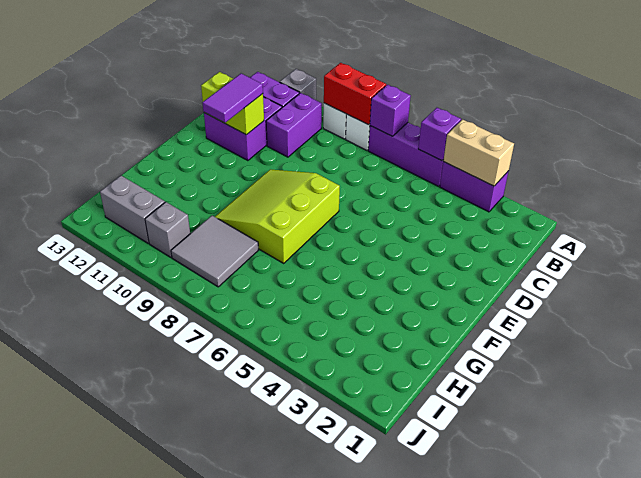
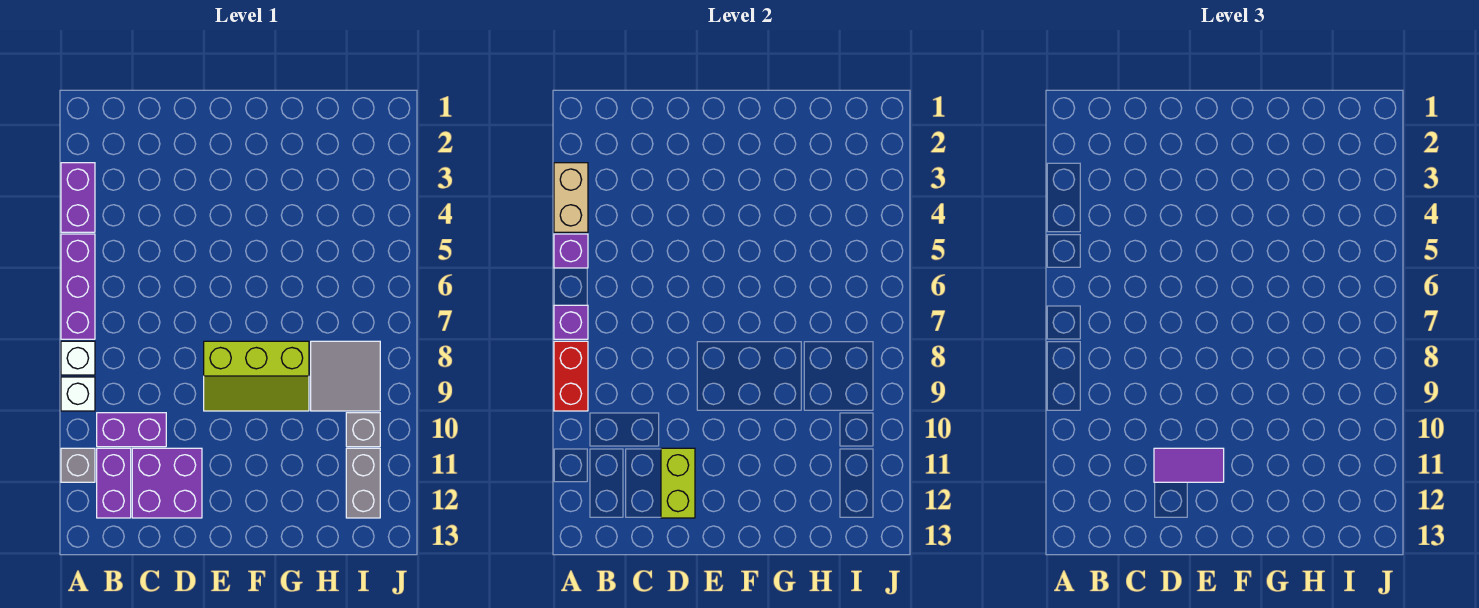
lime 3x3 slope [215,169,340,263] -> lime 2x3 slope [204,341,309,411]

